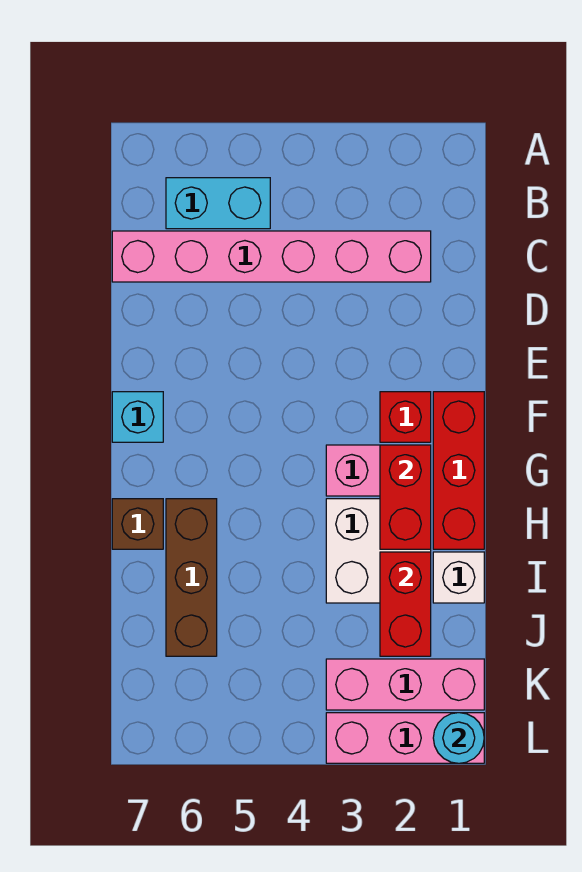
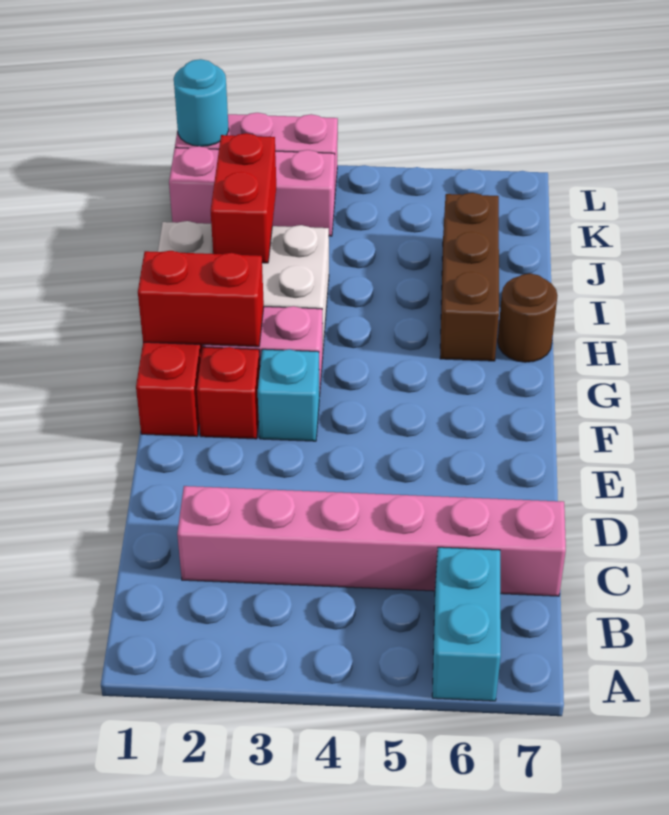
cyan 1x2 brick [166,178,270,229] -> cyan 1x2 brick turned to [432,547,501,701]
cyan 1x1 brick [112,392,163,442] -> cyan 1x1 brick moved to [258,349,319,441]
red 1x2 brick [380,445,431,549] -> red 1x2 brick turned to [138,251,264,347]
brown 1x1 brick [112,499,163,549] -> brown 1x1 round brick [498,273,558,362]

